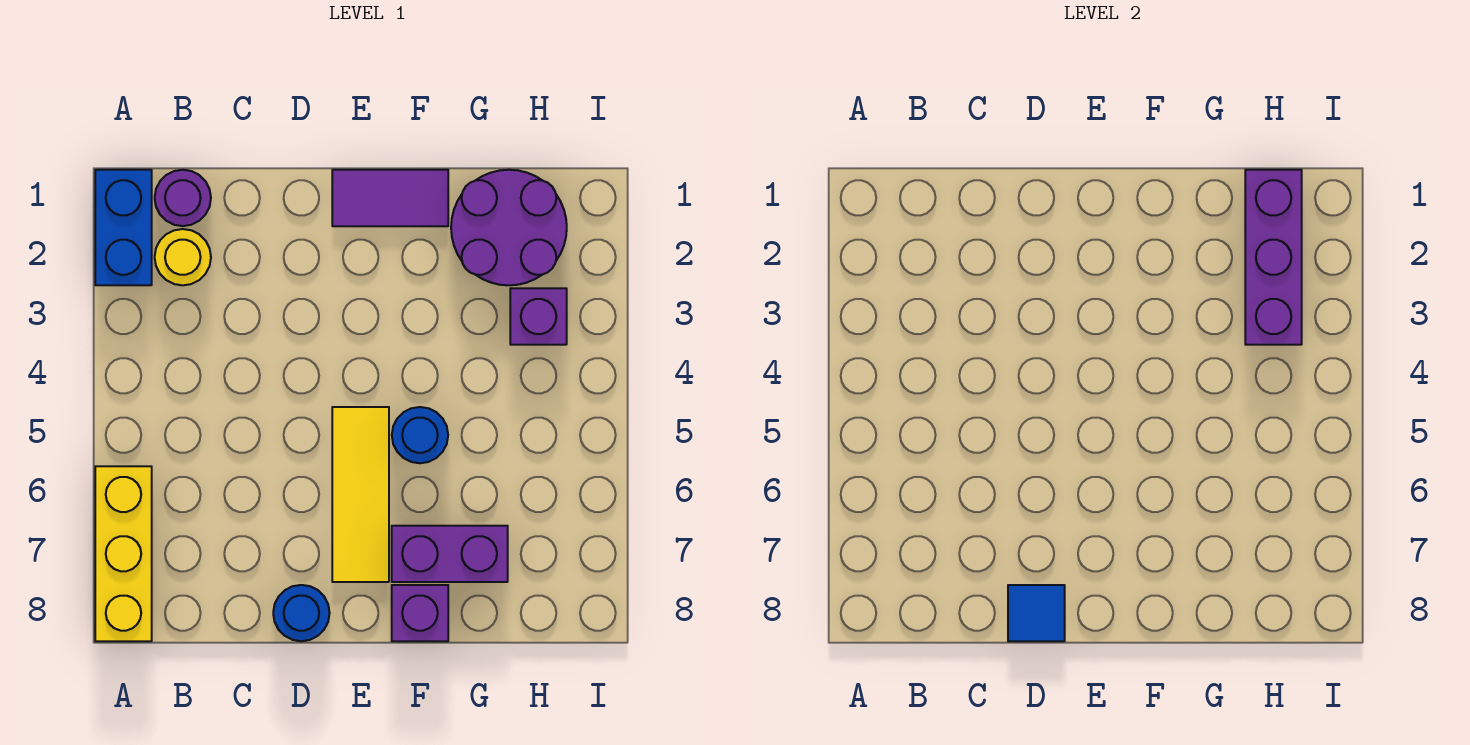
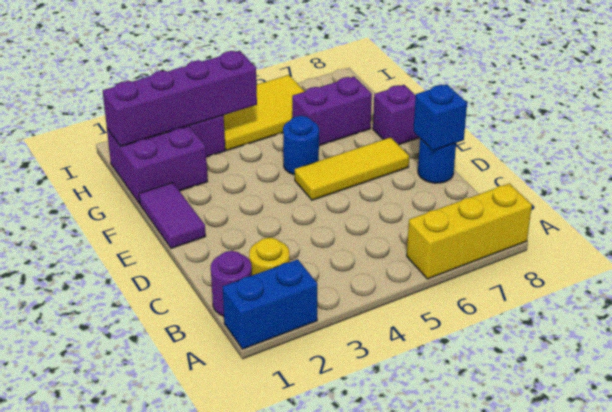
blue 1x1 tile [1008,585,1065,641] -> blue 1x1 brick [413,84,467,151]
purple 1x2 brick [392,526,508,582] -> purple 1x2 brick turned to [292,77,372,146]
purple 2x2 round brick [451,170,567,285] -> purple 2x2 brick [107,126,208,204]
purple 1x3 brick [1245,170,1302,345] -> purple 1x4 brick [103,51,257,146]
none -> yellow 2x3 tile [223,75,305,150]

